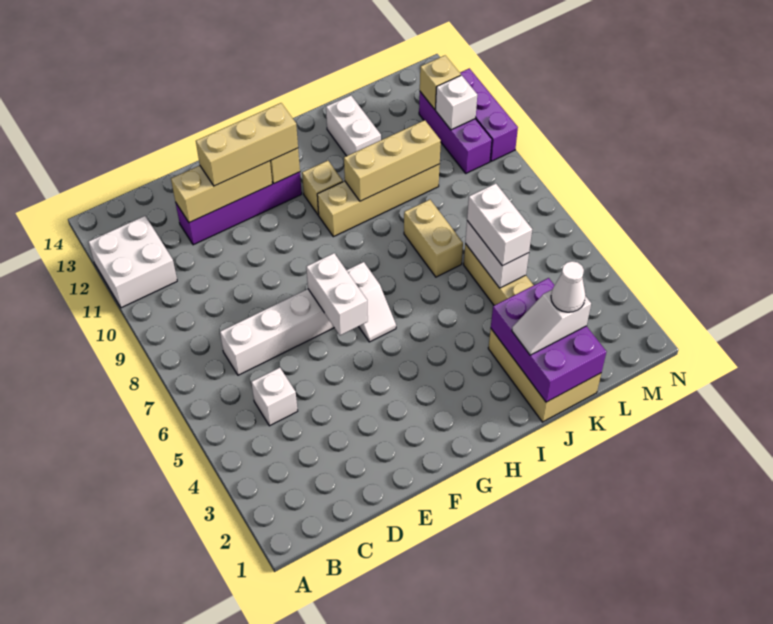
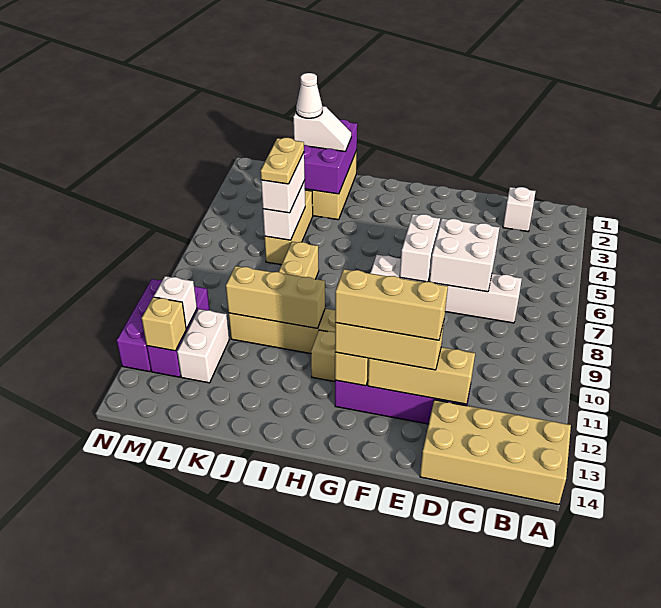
white 2x2 brick [89,216,177,308] -> white 2x2 brick moved to [430,219,500,292]
none -> tan 2x4 brick [420,400,571,505]
white 1x1 brick [251,367,298,426] -> white 1x1 brick moved to [503,187,535,231]
none -> tan 1x3 brick [335,269,448,340]
white 1x2 brick [326,95,381,156] -> white 1x2 brick moved to [177,309,229,383]
none -> tan 1x2 plate [261,138,304,184]

